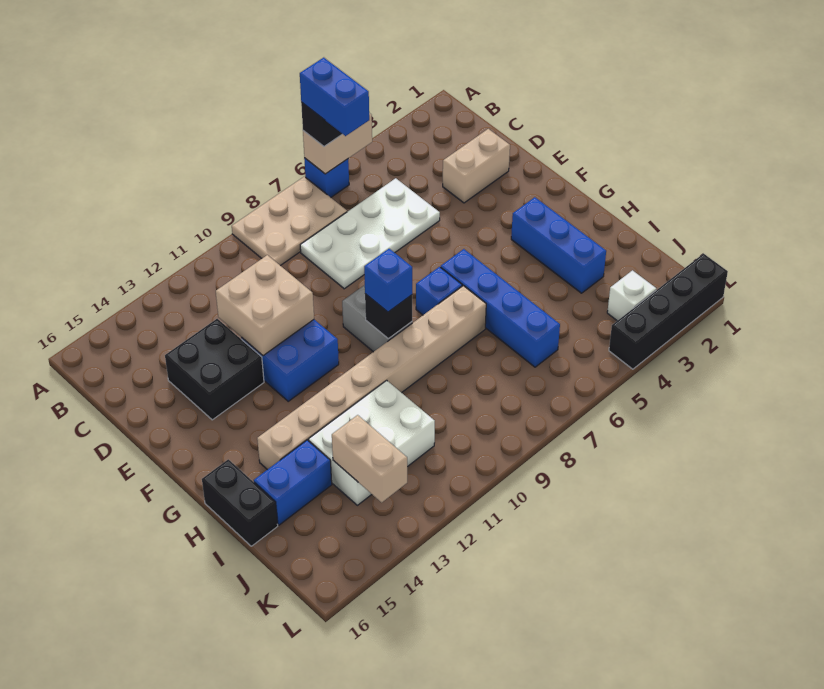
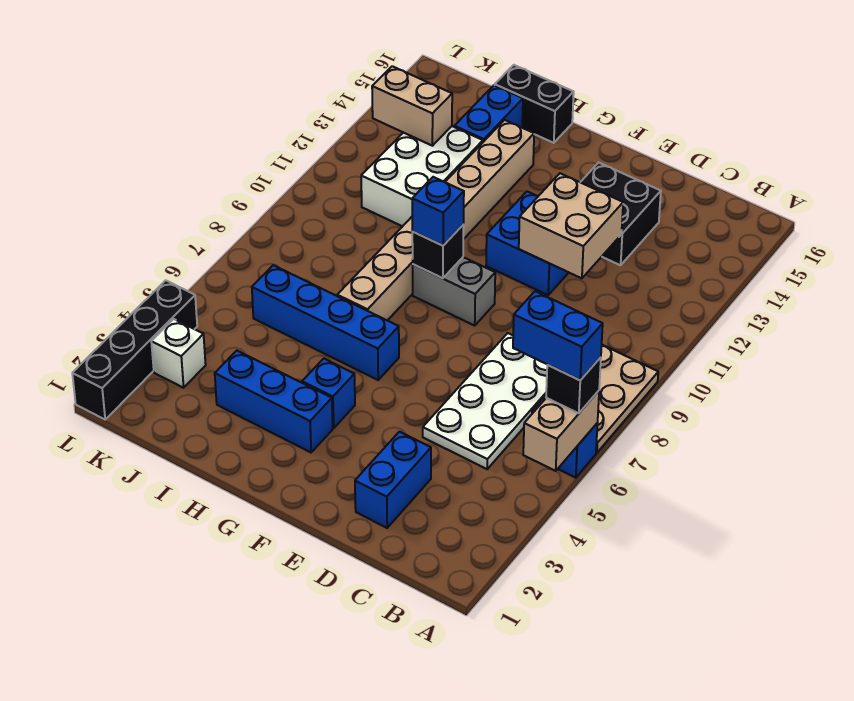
tan 1x2 brick [443,129,510,203] -> blue 1x2 brick [355,432,431,528]
blue 1x1 brick [416,267,462,315] -> blue 1x1 brick moved to [302,359,355,428]

